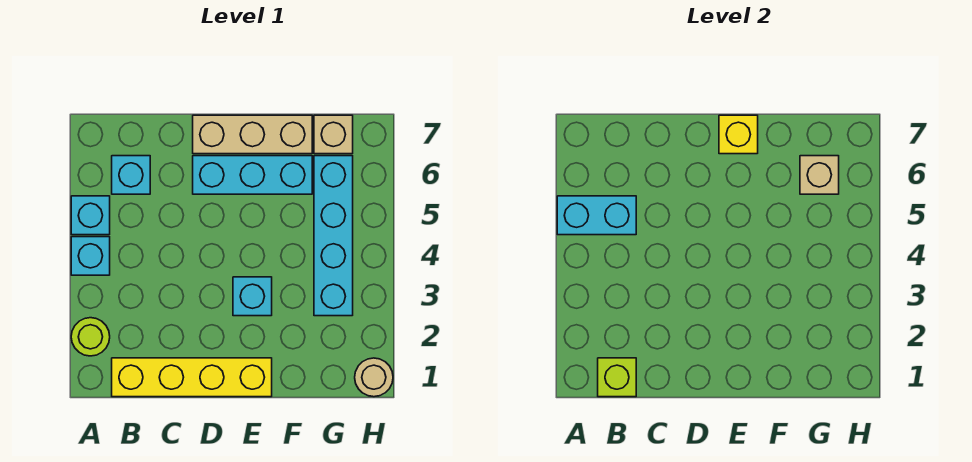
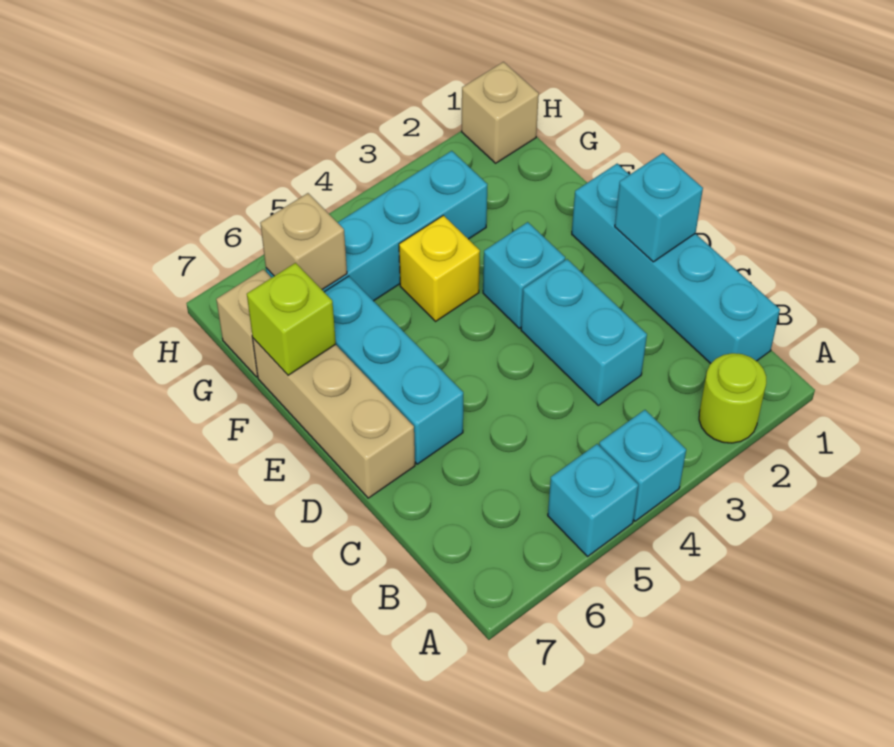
cyan 1x2 brick [557,196,636,235] -> cyan 1x2 brick moved to [521,259,647,405]
yellow 1x4 brick [112,358,272,397] -> cyan 1x4 brick [572,164,780,364]
lime 1x1 brick [598,358,636,397] -> lime 1x1 brick moved to [247,263,336,375]
cyan 1x1 brick [112,156,150,194] -> cyan 1x1 brick moved to [615,153,703,262]
yellow 1x1 brick [719,115,758,154] -> yellow 1x1 brick moved to [399,215,480,322]
tan 1x1 round brick [355,358,393,397] -> tan 1x1 brick [462,62,539,163]

